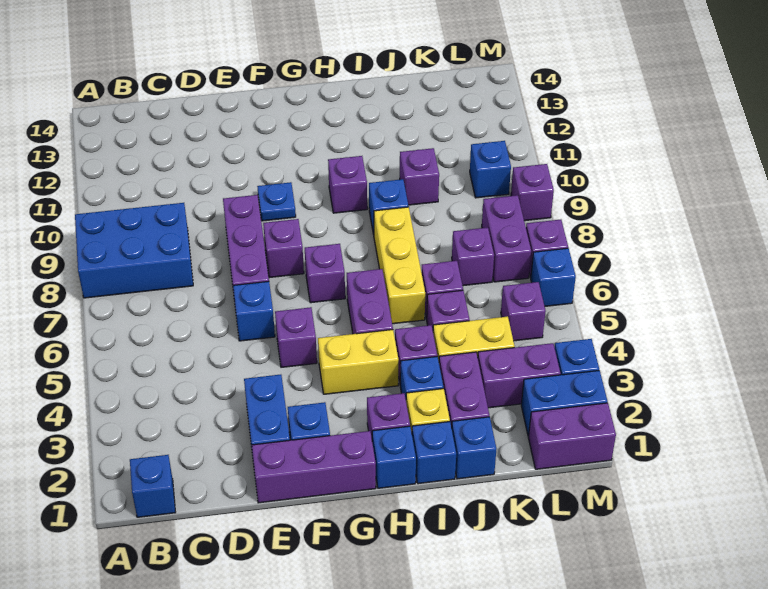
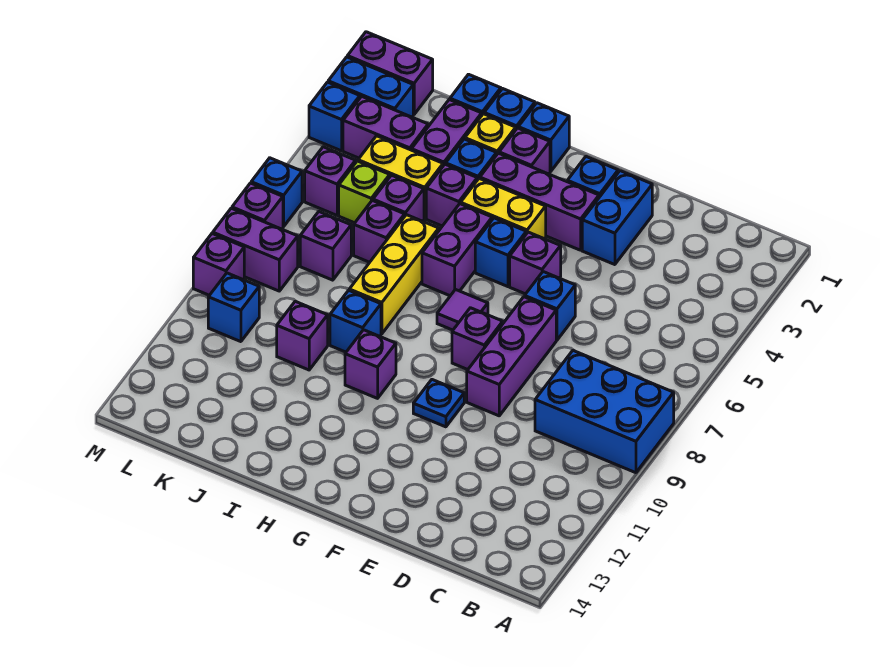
blue 1x1 brick [130,455,176,517] -> blue 1x1 brick moved to [475,218,526,287]
purple 1x3 brick [252,431,376,503] -> purple 1x3 brick moved to [480,153,599,250]
purple 1x1 brick [305,244,345,303] -> purple 1x1 tile [437,290,488,330]
none -> lime 1x1 brick [339,161,390,223]
purple 1x2 brick [482,195,531,282] -> purple 1x2 brick turned to [213,208,298,291]

